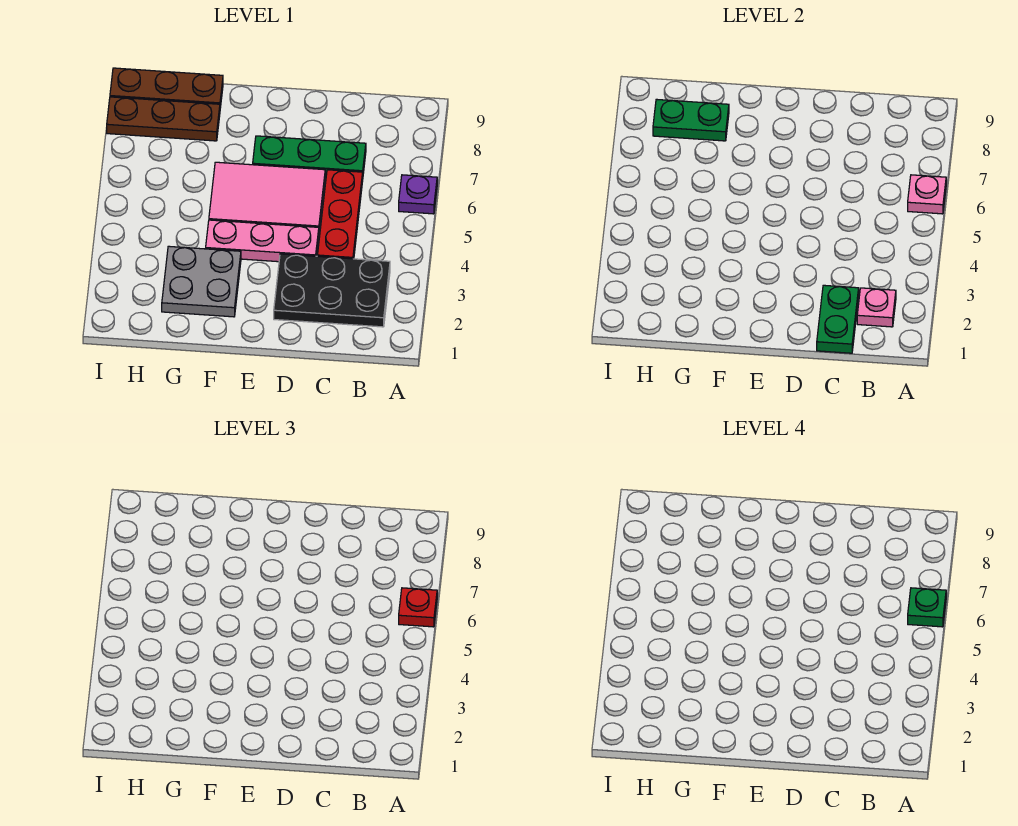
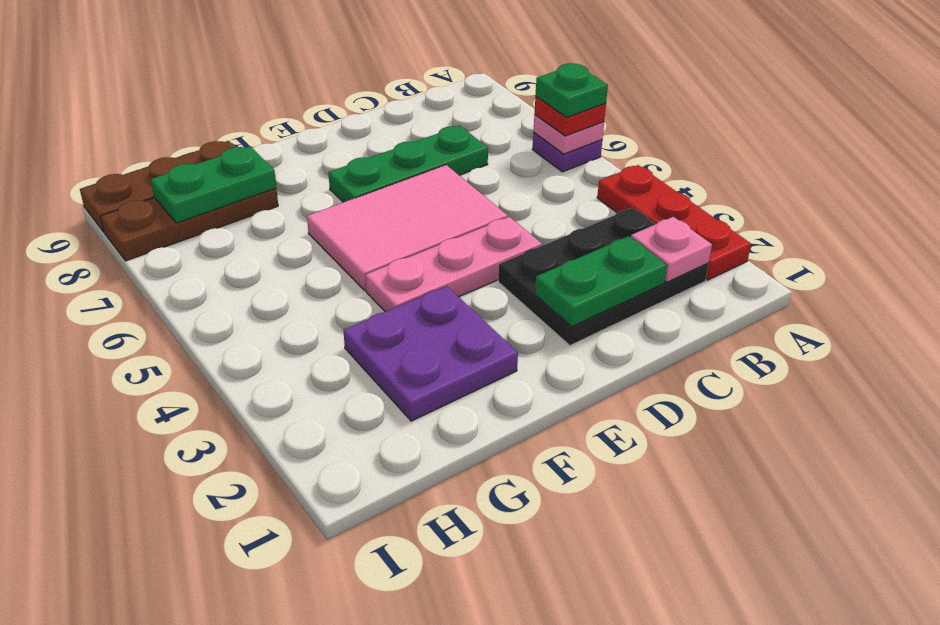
green 1x2 plate [817,285,859,353] -> green 1x2 plate turned to [535,236,667,327]
red 1x3 plate [317,170,363,259] -> red 1x3 plate moved to [597,165,751,280]
grey 2x2 plate [162,246,241,317] -> purple 2x2 plate [343,286,518,421]

